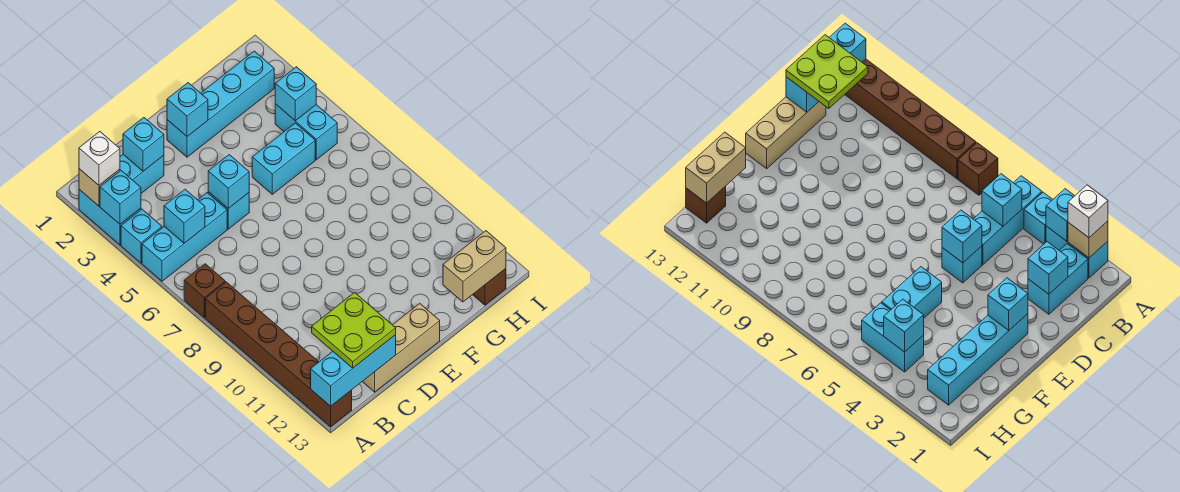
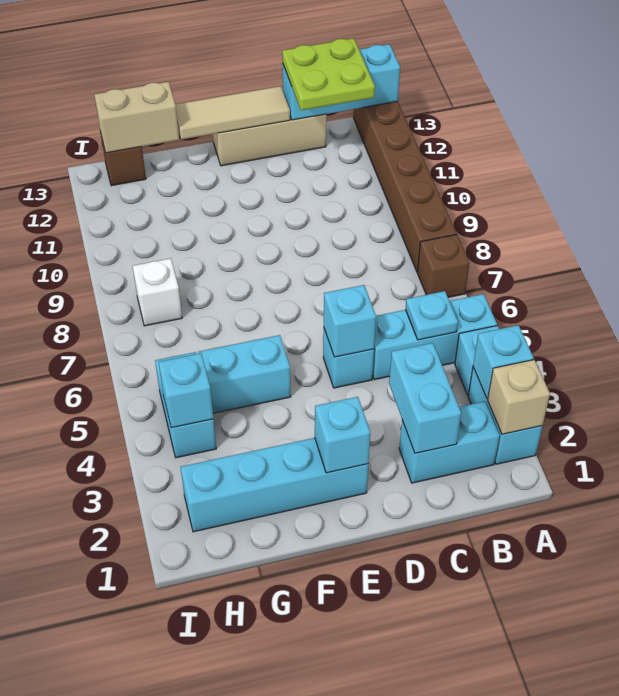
white 1x1 brick [79,132,120,185] -> white 1x1 brick moved to [133,258,182,326]
cyan 1x1 brick [164,189,205,243] -> cyan 1x1 plate [405,291,458,340]
cyan 1x1 brick [123,118,164,171] -> cyan 1x2 brick [389,343,461,453]
none -> tan 1x3 tile [176,86,290,139]

